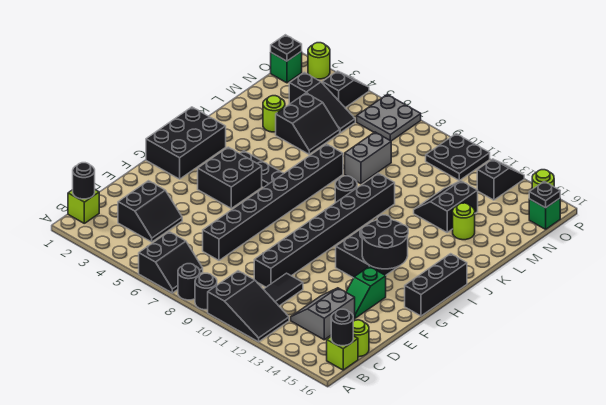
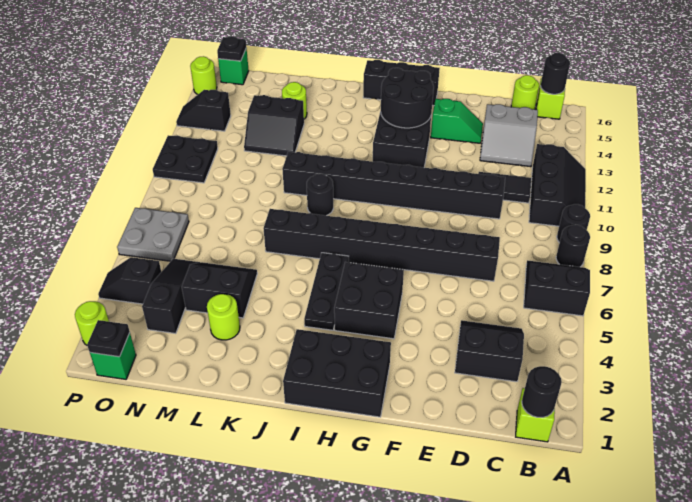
black 2x3 slope [208,271,289,342] -> black 2x3 slope turned to [529,144,586,226]
grey 1x2 brick [345,132,391,184] -> none

